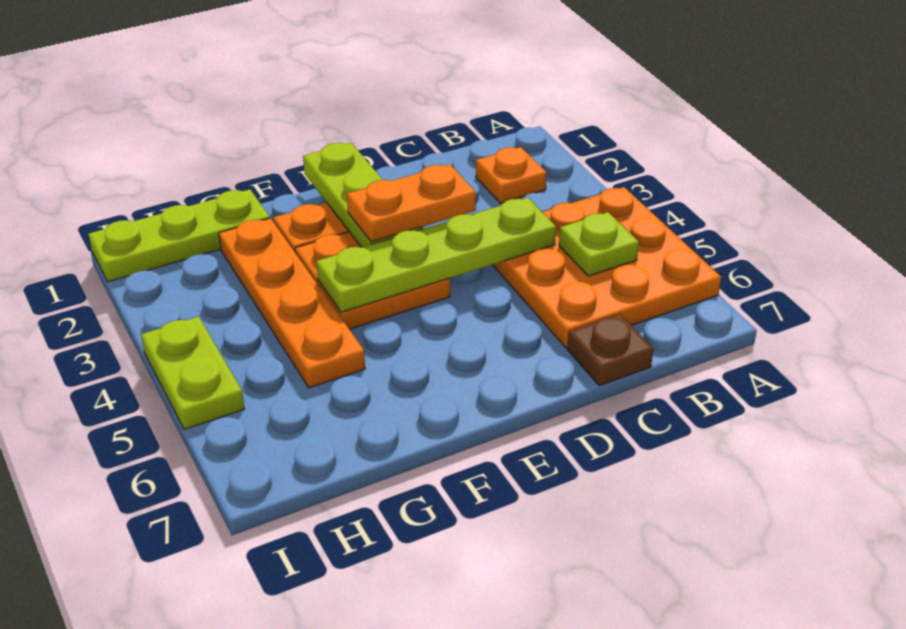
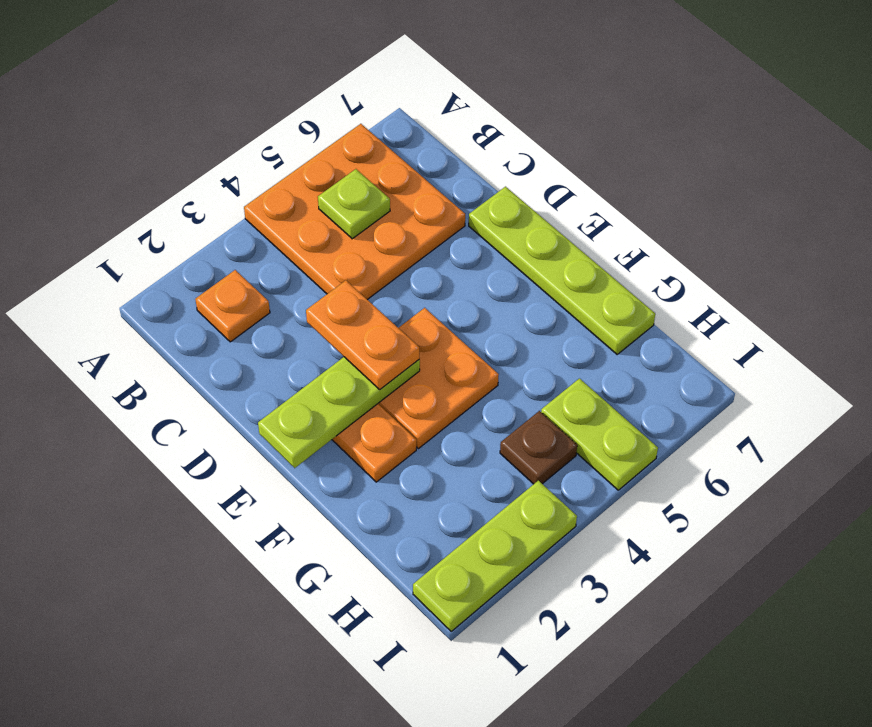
lime 1x4 plate [316,198,556,312] -> lime 1x4 plate moved to [469,187,655,354]
brown 1x1 plate [568,314,653,386] -> brown 1x1 plate moved to [500,411,577,484]
lime 1x3 plate [89,189,270,282] -> lime 1x3 plate turned to [413,480,577,631]
orange 1x4 plate [219,218,365,388] -> none
lime 1x2 plate [141,317,244,429] -> lime 1x2 plate turned to [541,379,658,490]

